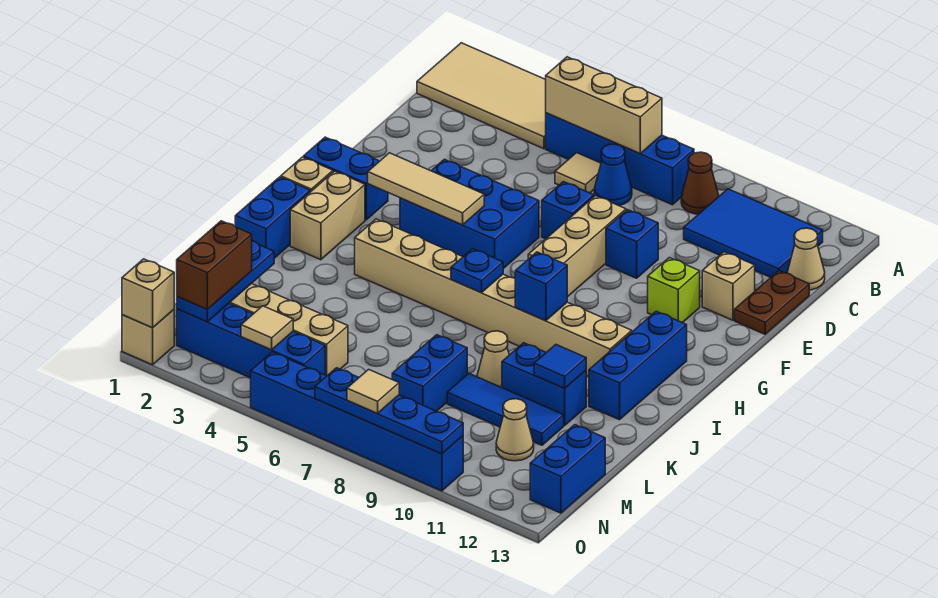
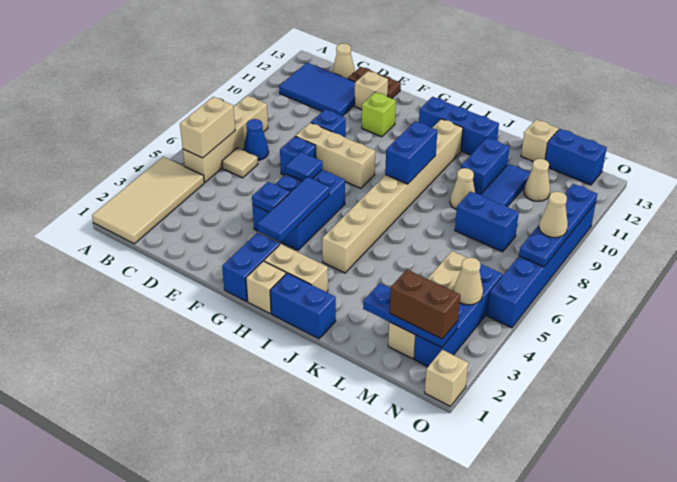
blue 1x4 brick [546,113,694,205] -> tan 1x4 brick [183,96,268,182]
tan 1x3 brick [546,57,662,154] -> tan 1x2 brick [180,97,235,158]
brown 1x1 cone [681,152,719,214] -> none
blue 2x3 tile [684,189,823,278] -> blue 2x3 tile turned to [279,63,355,116]
tan 1x3 tile [368,153,484,225] -> blue 1x3 tile [258,177,329,242]
blue 1x1 plate [451,249,503,293] -> blue 1x1 plate moved to [252,182,290,212]
blue 1x1 brick [515,252,567,321] -> blue 1x2 brick [385,121,437,184]
blue 1x1 tile [534,345,586,388] -> blue 1x1 tile moved to [286,152,322,181]
tan 1x1 tile [241,306,293,350] -> tan 1x1 cone [454,257,483,305]
tan 1x1 brick [122,259,174,328] -> tan 1x1 brick moved to [521,120,558,161]
tan 1x1 tile [347,369,399,413] -> tan 1x1 cone [539,191,568,238]

